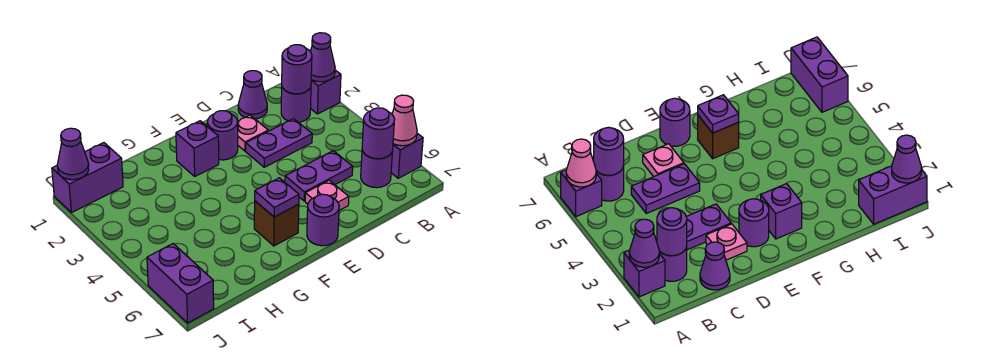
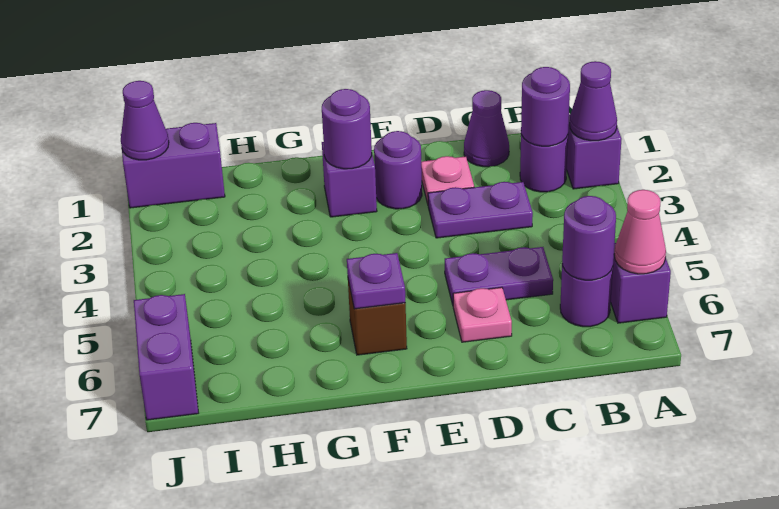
purple 1x1 round brick [307,194,339,246] -> purple 1x1 round brick moved to [322,89,372,169]

